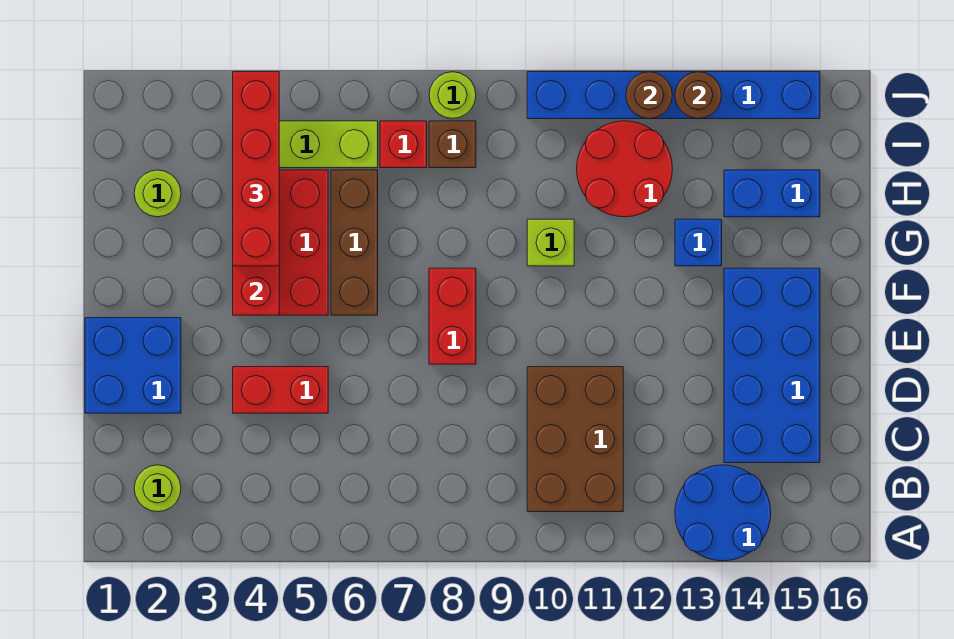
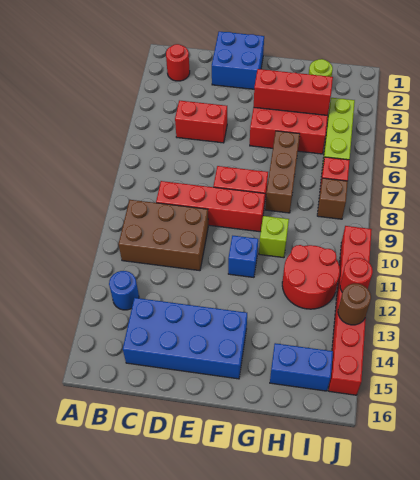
blue 2x2 round brick [675,465,771,561] -> blue 1x1 round brick [109,271,139,310]
lime 1x1 round brick [134,465,181,512] -> red 1x1 round brick [166,44,190,81]
red 1x2 brick [233,367,328,413] -> red 1x2 brick turned to [175,100,227,143]
brown 1x3 brick [331,170,378,315] -> brown 1x3 brick turned to [265,131,300,213]
red 1x4 brick [233,72,279,266] -> red 1x4 brick moved to [156,181,265,232]
blue 1x1 brick [675,219,722,266] -> blue 1x1 brick moved to [228,236,258,277]
blue 1x2 brick [724,170,820,217] -> blue 1x2 brick turned to [270,343,333,391]
lime 1x1 round brick [429,72,476,119] -> none
blue 1x6 brick [527,72,820,119] -> red 1x6 brick [329,226,372,395]
brown 1x1 round brick [626,72,672,119] -> red 1x1 round brick [340,258,373,292]

